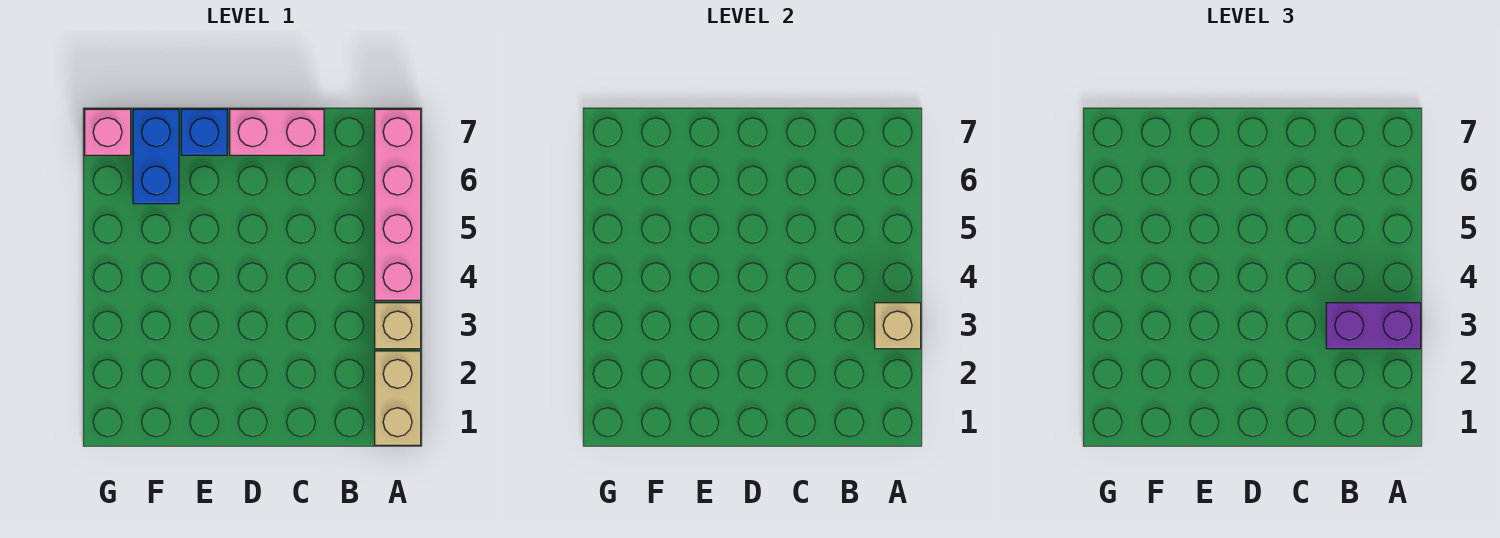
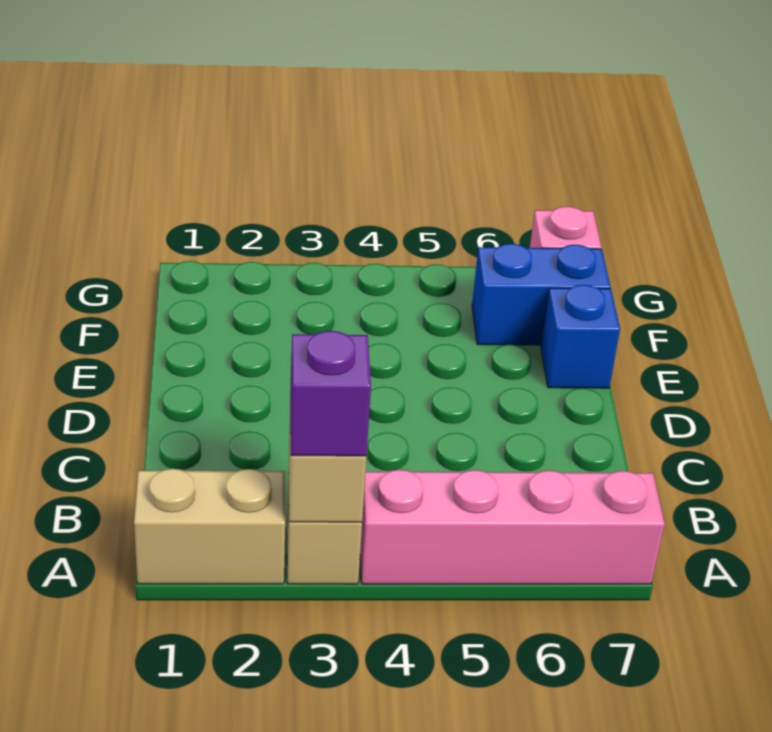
purple 1x2 brick [1326,303,1421,349] -> purple 1x1 brick [290,331,371,456]
pink 1x2 brick [230,109,324,155] -> none

